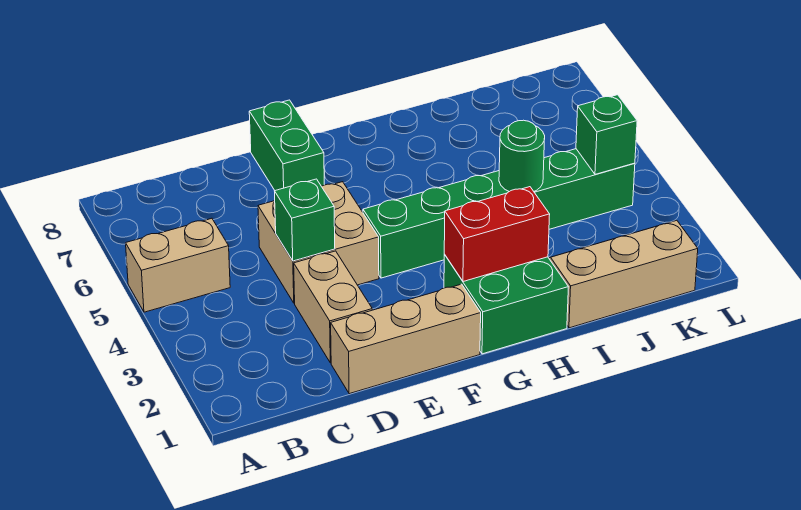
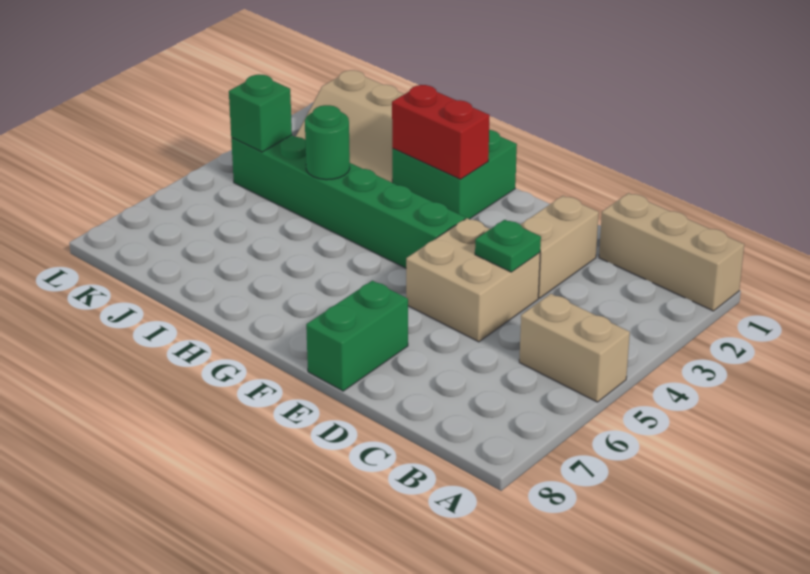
tan 1x3 brick [331,284,481,394] -> tan 1x3 brick moved to [599,193,744,311]
green 1x1 brick [275,179,335,261] -> green 1x1 plate [475,220,541,272]

